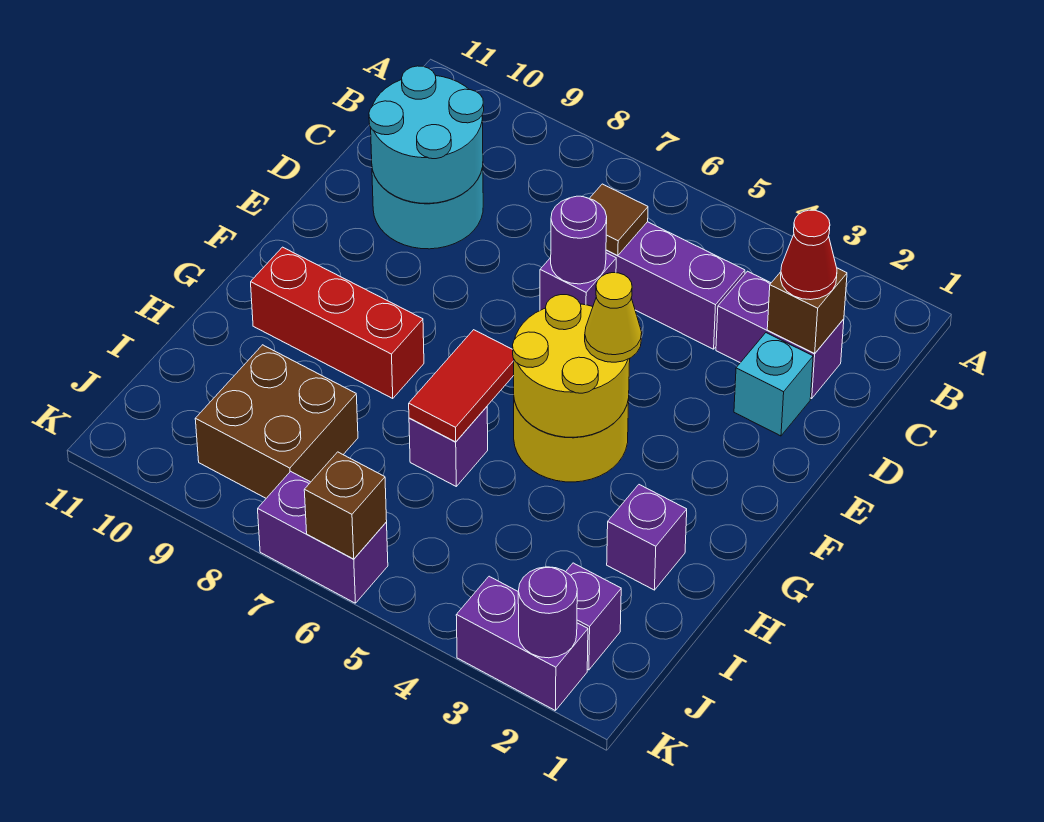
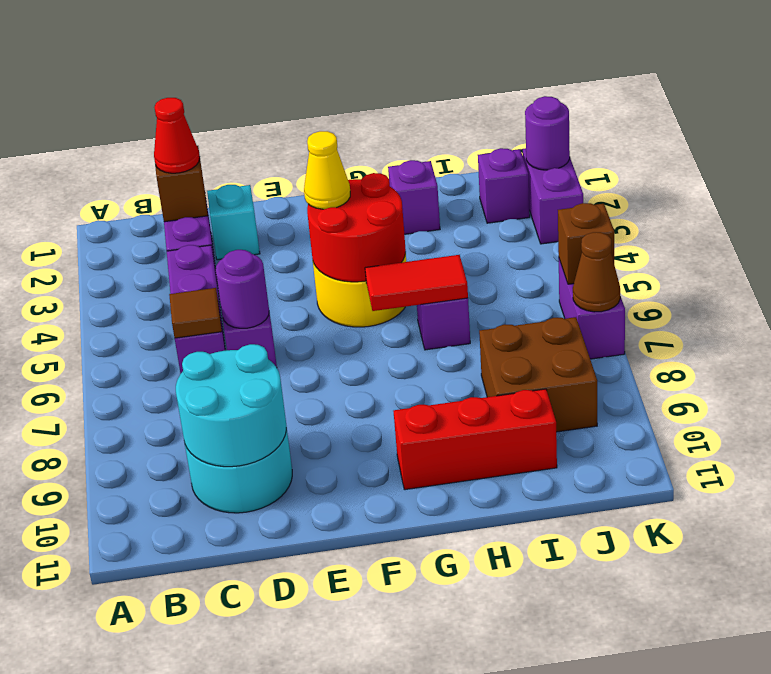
yellow 2x2 round brick [513,295,630,437] -> red 2x2 round brick [307,173,406,282]
red 1x3 brick [251,247,424,398] -> red 1x3 brick turned to [394,389,557,490]
none -> brown 1x1 cone [573,232,620,312]

